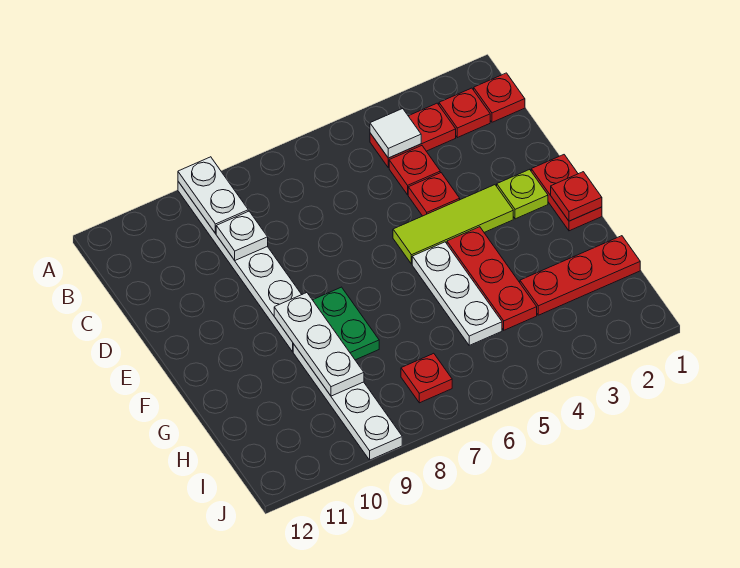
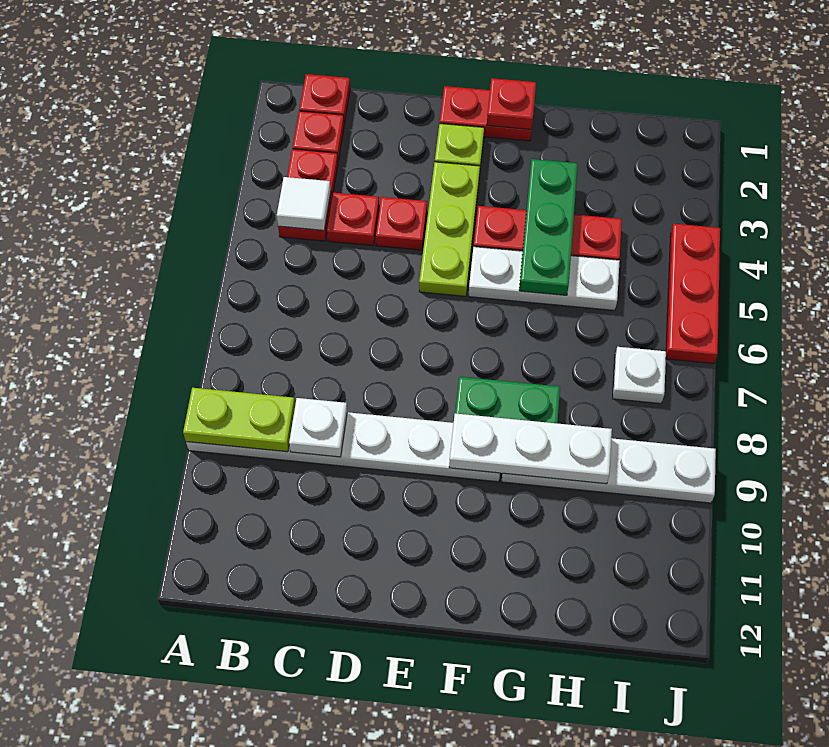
white 1x2 plate [178,157,248,233] -> lime 1x2 plate [183,388,295,452]
lime 1x3 tile [393,185,513,264] -> lime 1x3 plate [419,162,480,296]
none -> green 1x3 plate [519,159,578,295]
red 1x3 plate [520,236,640,315] -> red 1x3 plate moved to [666,224,720,364]
red 1x1 plate [401,353,452,403] -> white 1x1 plate [613,347,666,404]

